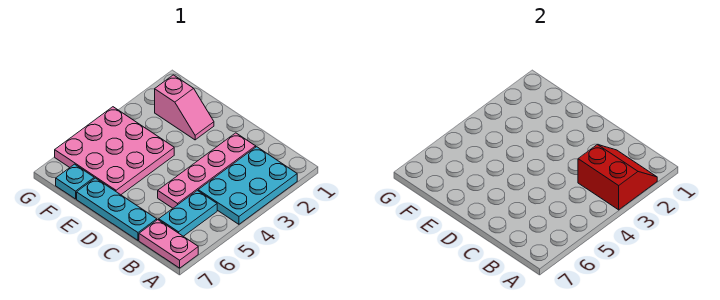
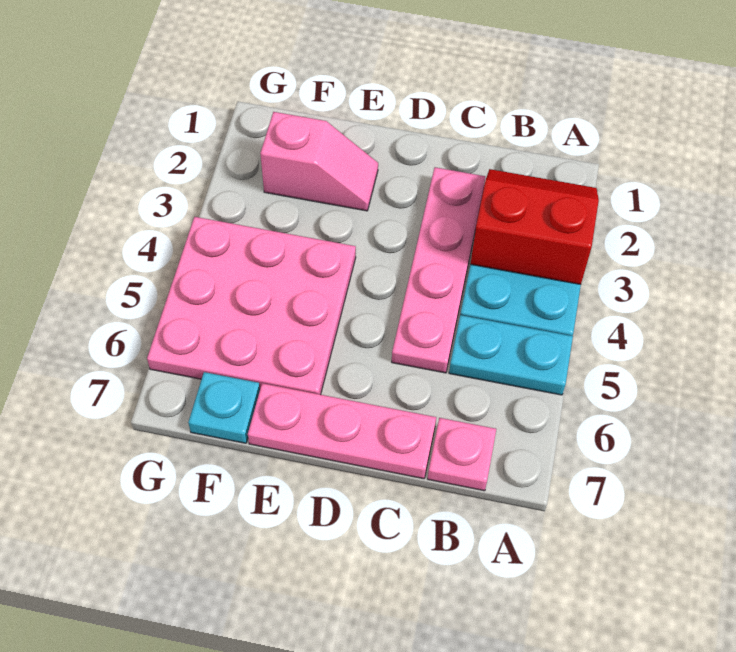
pink 1x2 plate [139,220,198,268] -> pink 1x1 plate [428,418,496,491]
cyan 1x2 plate [159,190,217,236] -> cyan 1x2 plate turned to [449,315,573,395]
cyan 1x3 plate [77,178,157,240] -> pink 1x3 plate [248,383,436,479]

